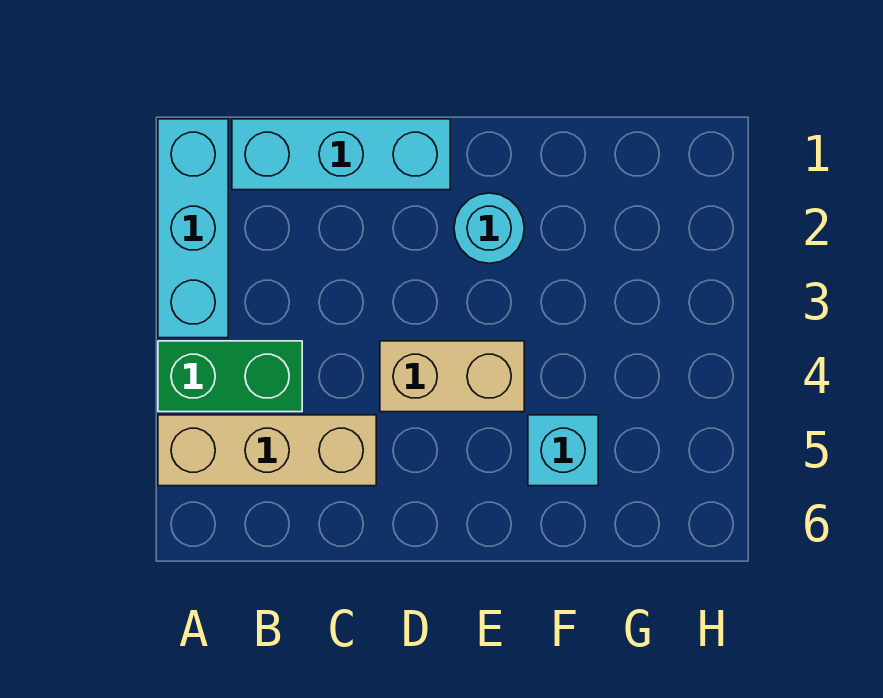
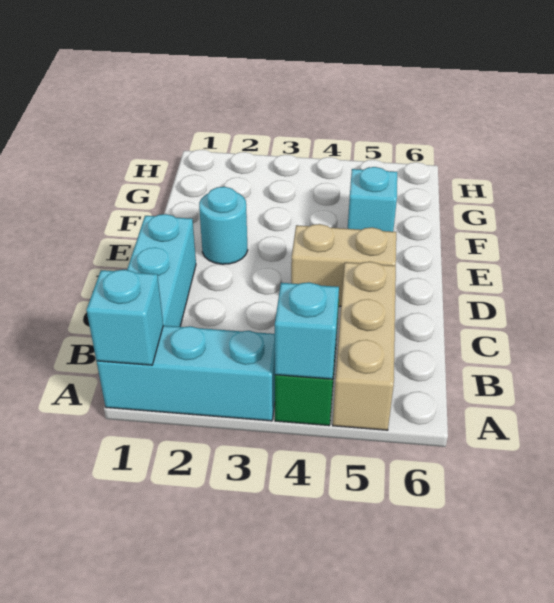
none -> cyan 1x1 brick [86,270,163,365]
none -> cyan 1x1 brick [275,282,339,379]
tan 1x2 brick [380,341,524,412] -> tan 1x2 brick turned to [291,224,396,306]

